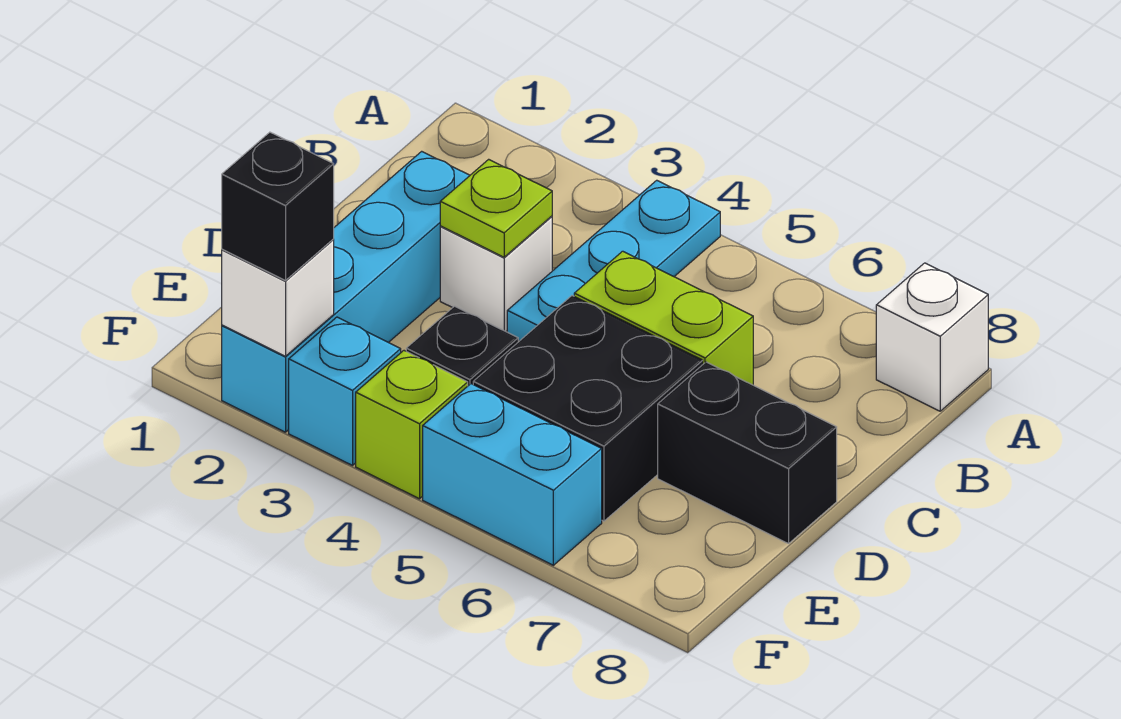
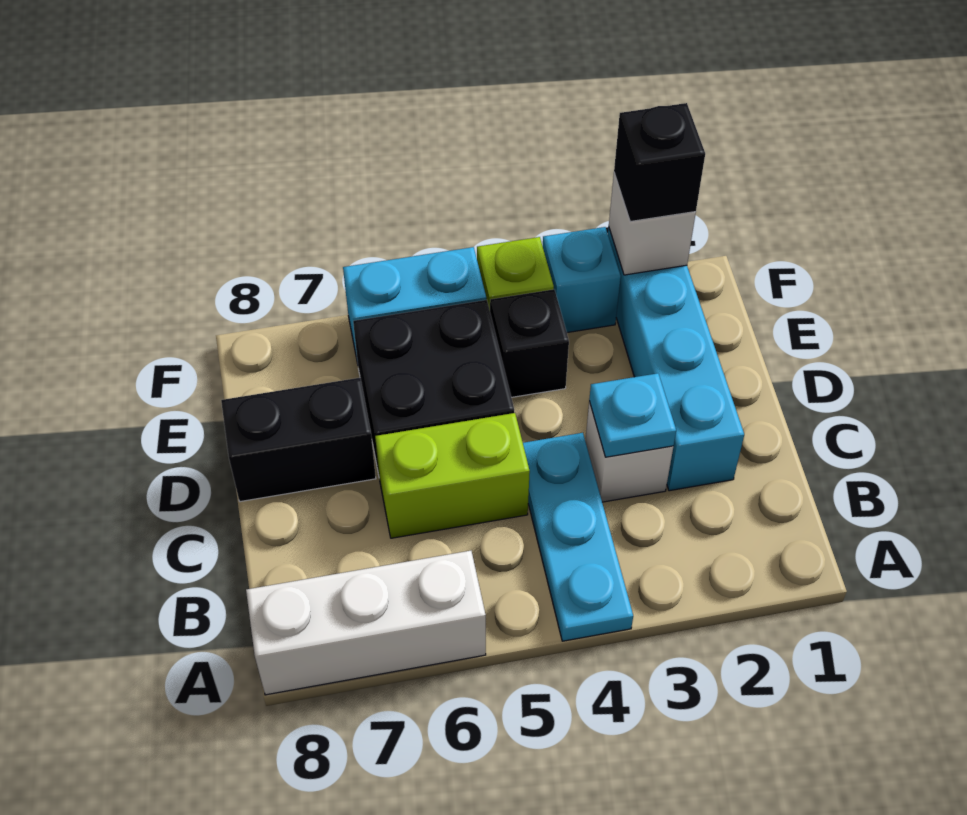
white 1x1 brick [876,263,988,411] -> white 1x3 brick [246,551,486,695]
lime 1x1 plate [440,159,552,257] -> cyan 1x1 plate [589,373,676,457]

